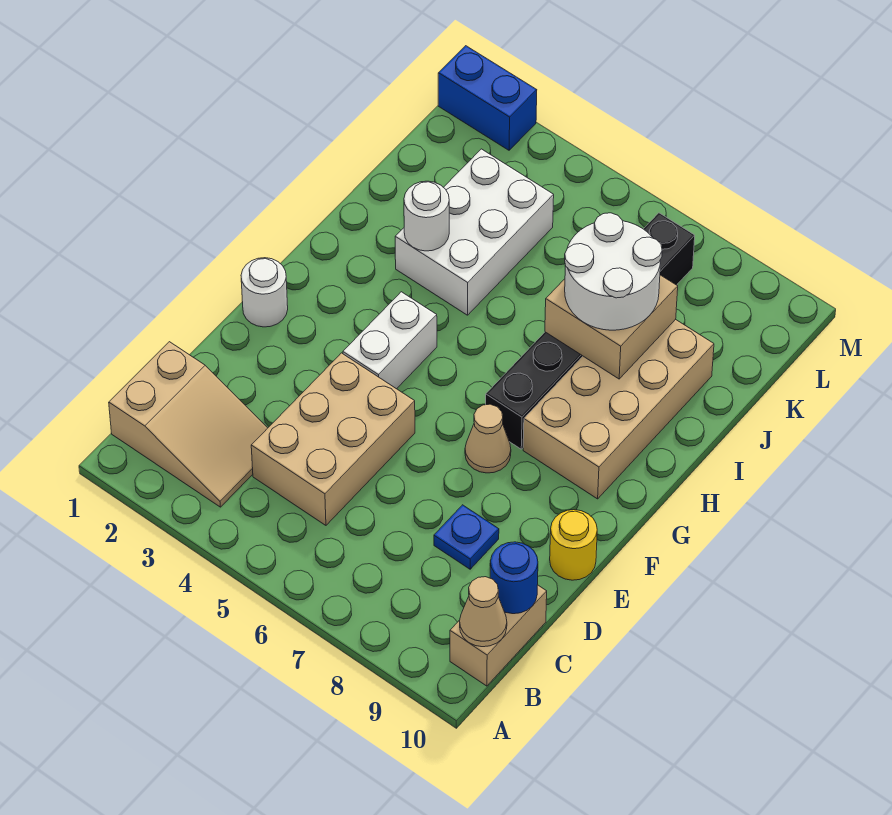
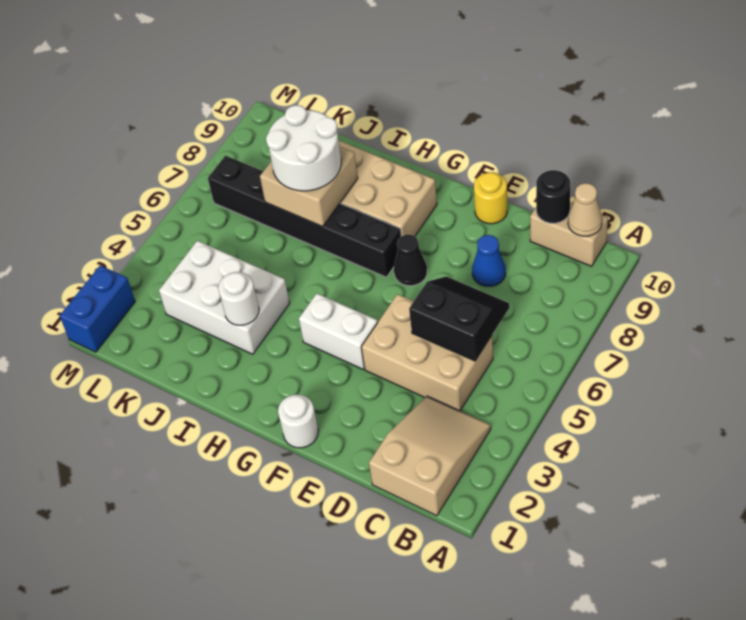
none -> black 2x2 slope [409,276,510,361]
blue 1x1 round brick [490,542,538,614] -> black 1x1 round brick [536,170,570,223]
blue 1x1 plate [434,505,499,569] -> blue 1x1 cone [472,235,506,286]
tan 1x1 cone [465,404,511,473] -> black 1x1 cone [394,234,427,286]

